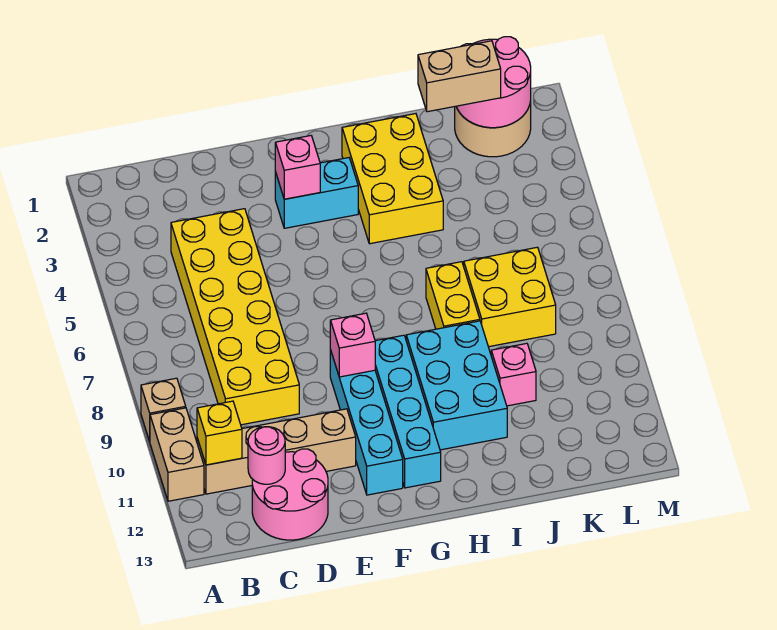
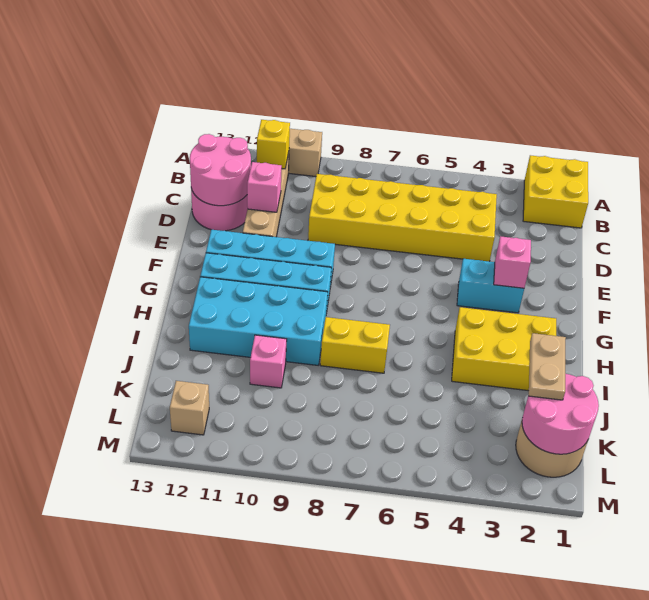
tan 1x1 brick [141,378,186,441] -> tan 1x1 brick moved to [170,381,209,435]
pink 1x1 round brick [248,427,285,484] -> pink 2x2 round brick [190,134,251,206]
cyan 1x2 brick [275,158,358,228] -> cyan 1x2 brick turned to [457,259,524,313]
pink 1x1 brick [330,313,375,377] -> pink 1x1 brick moved to [247,162,282,212]
cyan 2x3 brick [406,321,507,450] -> cyan 2x4 brick [189,277,328,365]
tan 1x2 brick [418,41,501,112] -> tan 1x2 plate [529,333,566,400]
yellow 2x2 brick [464,247,556,347] -> yellow 2x2 brick moved to [523,155,588,228]

